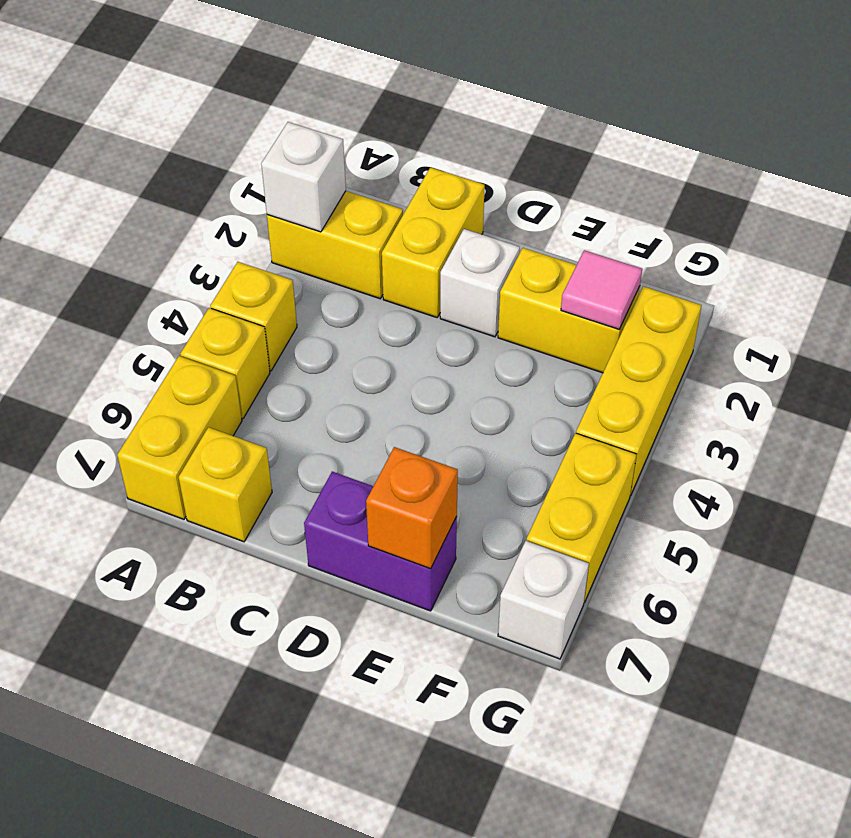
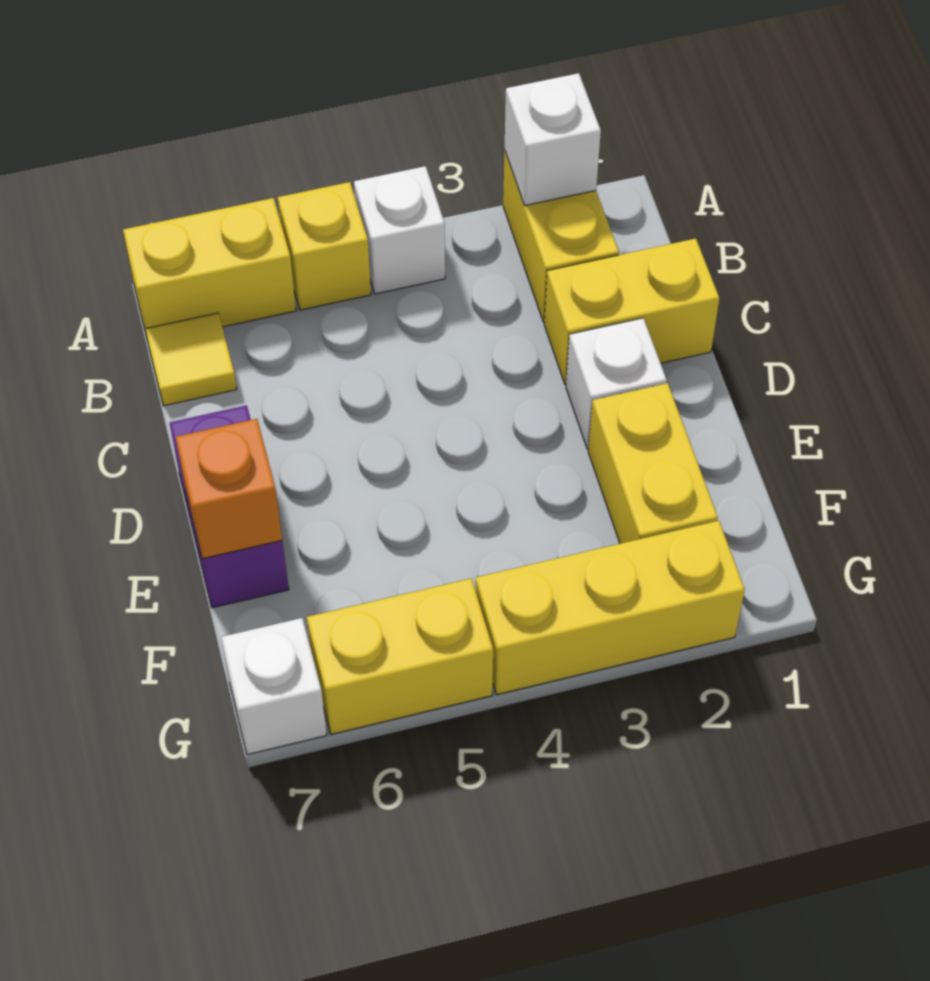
yellow 1x1 brick [210,262,297,371] -> white 1x1 brick [354,166,445,294]
yellow 1x1 brick [179,427,272,542] -> yellow 1x1 tile [145,313,237,406]
pink 1x1 tile [561,250,642,329] -> none

